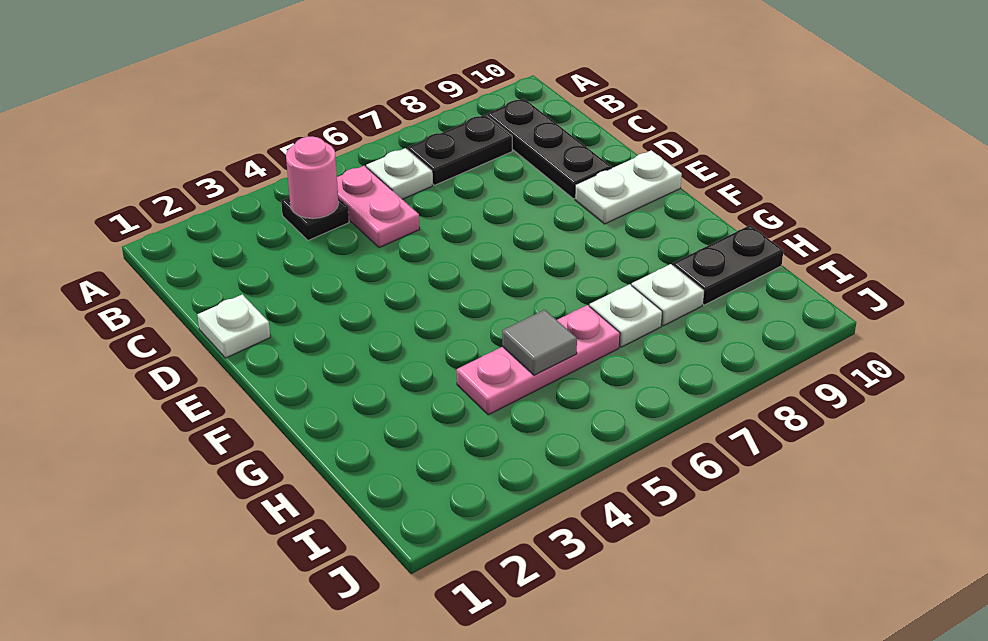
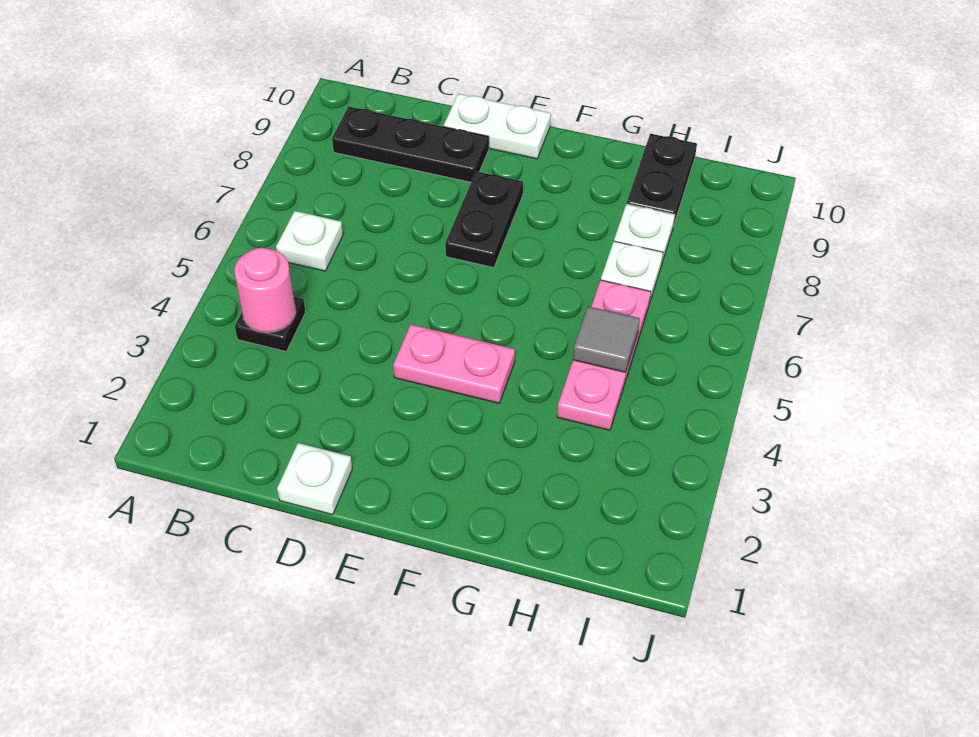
pink 1x2 plate [337,166,420,248] -> pink 1x2 plate moved to [393,324,515,403]
black 1x2 plate [408,115,512,185] -> black 1x2 plate moved to [445,171,523,268]
white 1x2 plate [575,150,682,224] -> white 1x2 plate turned to [444,94,551,159]

